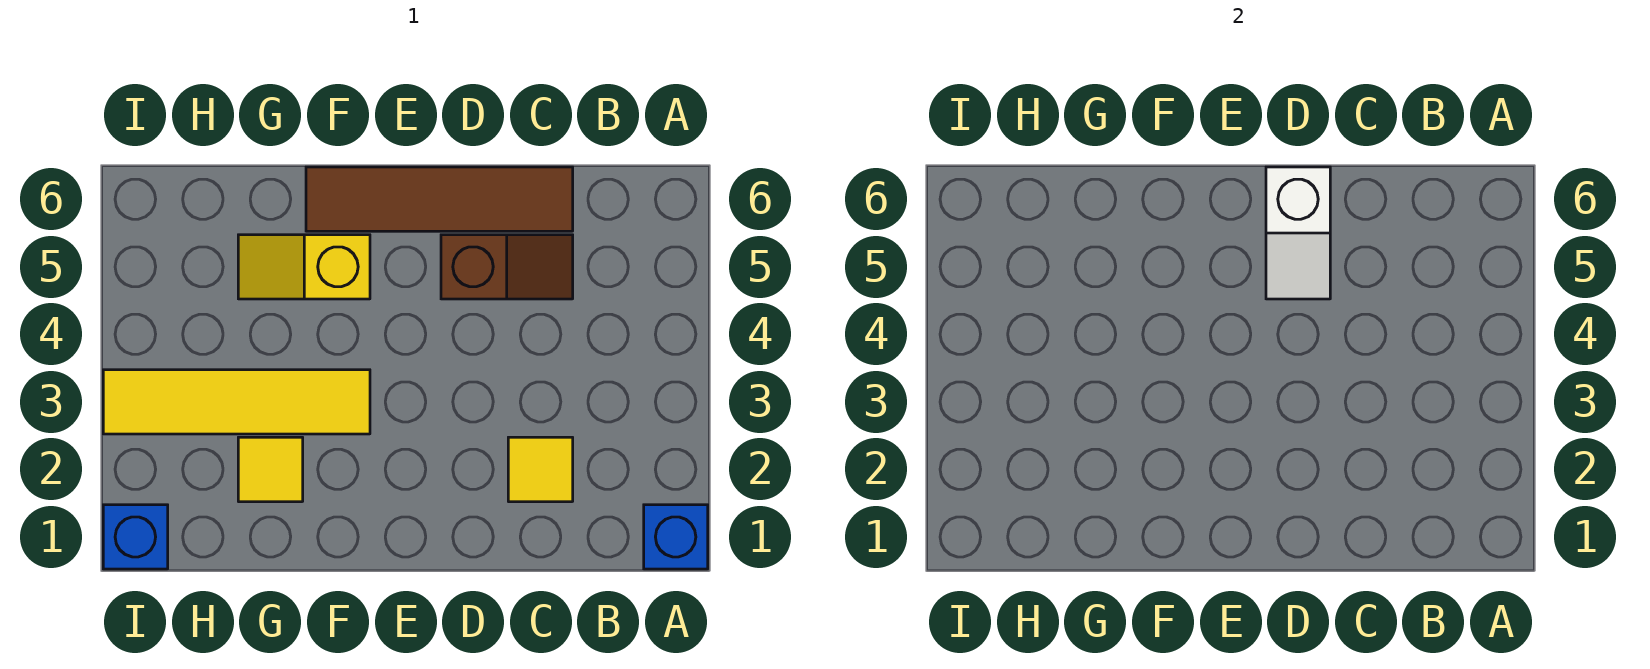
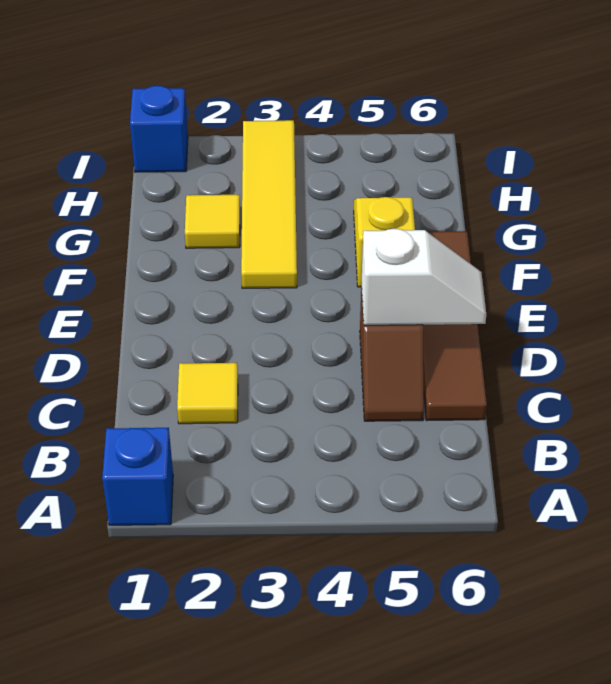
white 1x2 slope [1266,167,1330,299] -> white 1x2 slope turned to [361,229,486,325]

